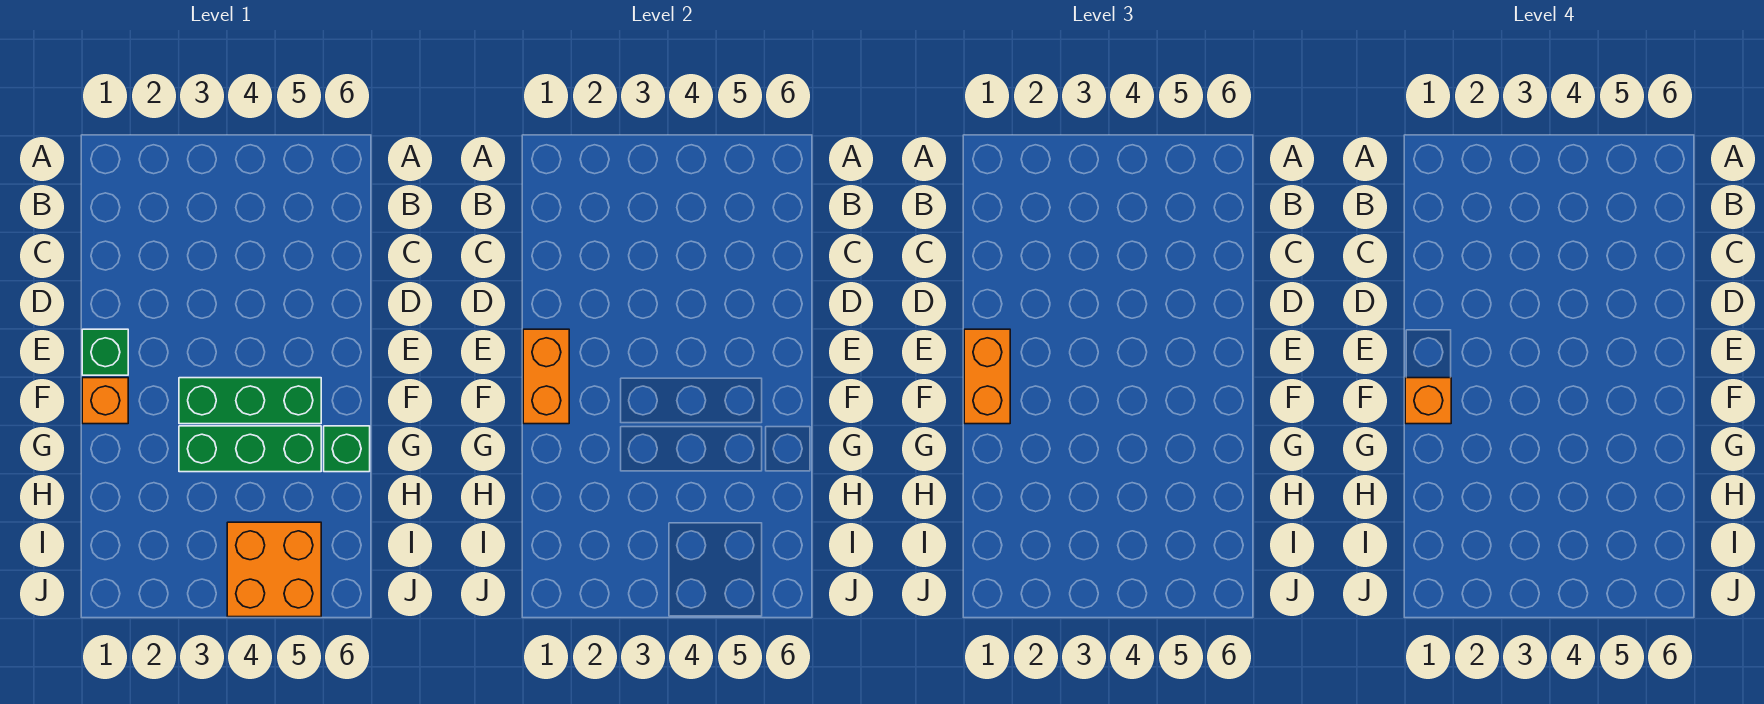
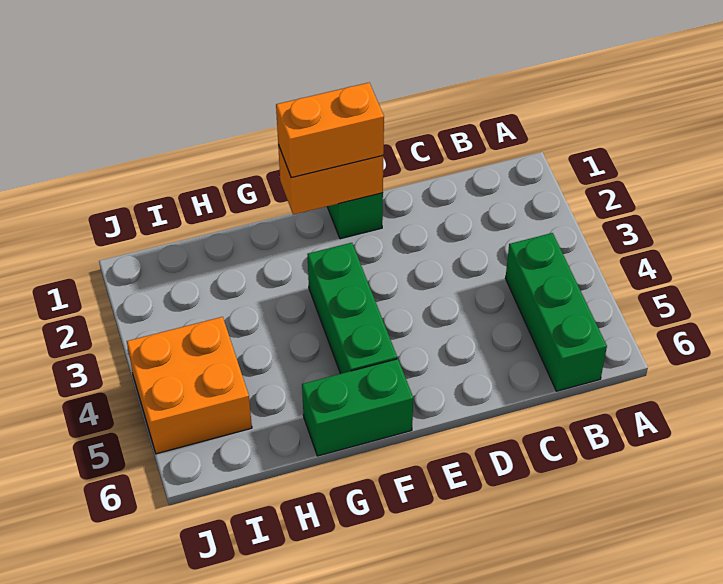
orange 1x1 brick [82,378,128,424] -> none
orange 1x1 brick [1405,378,1451,424] -> none
green 1x3 brick [179,426,321,472] -> green 1x3 brick moved to [505,233,607,391]
green 1x1 brick [324,426,370,472] -> green 1x2 brick [302,359,413,456]

